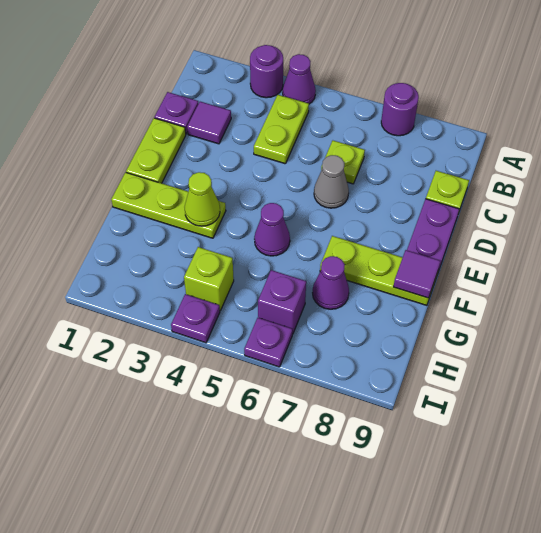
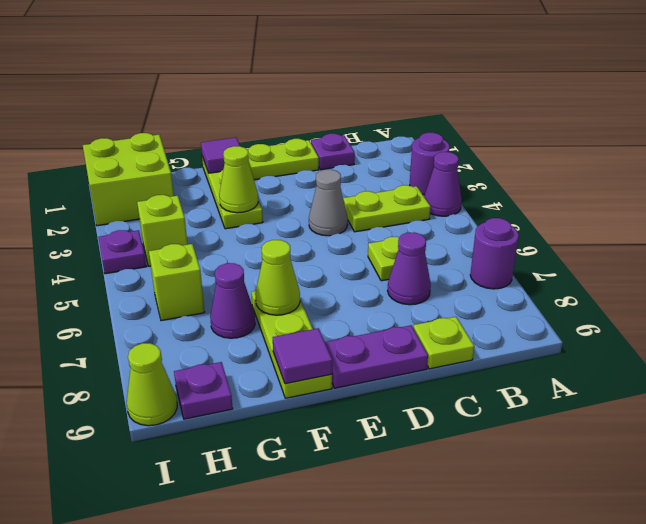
purple 1x1 tile [187,102,231,144] -> purple 1x1 tile moved to [201,137,240,173]
grey 1x1 cone [314,155,349,208] -> grey 1x1 cone moved to [309,170,348,236]
purple 1x1 cone [254,203,290,256] -> purple 1x1 cone moved to [388,232,431,305]
none -> lime 1x1 cone [255,240,300,315]
none -> lime 2x2 brick [83,133,174,226]
purple 1x1 brick [258,270,306,334] -> lime 1x1 brick [149,244,204,321]
purple 1x1 plate [244,318,293,367] -> purple 1x1 plate moved to [174,362,233,419]
none -> lime 1x1 cone [127,343,177,426]

